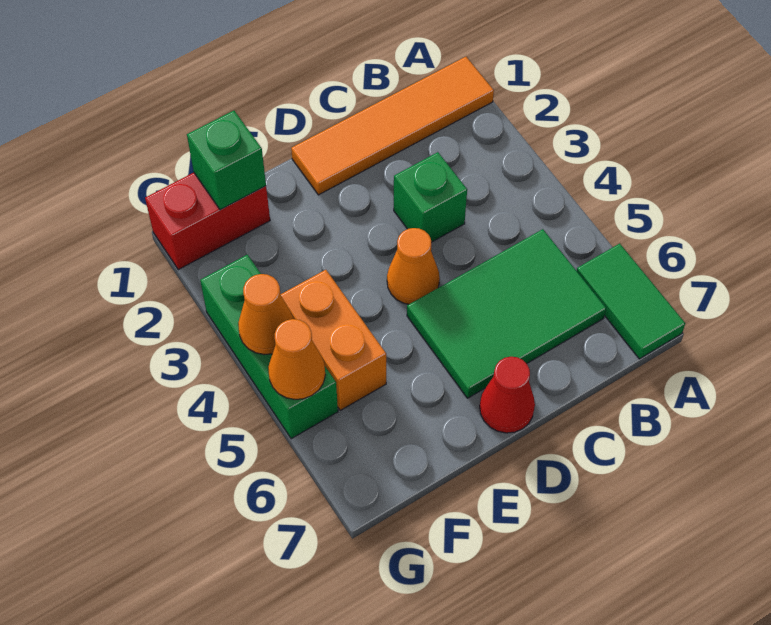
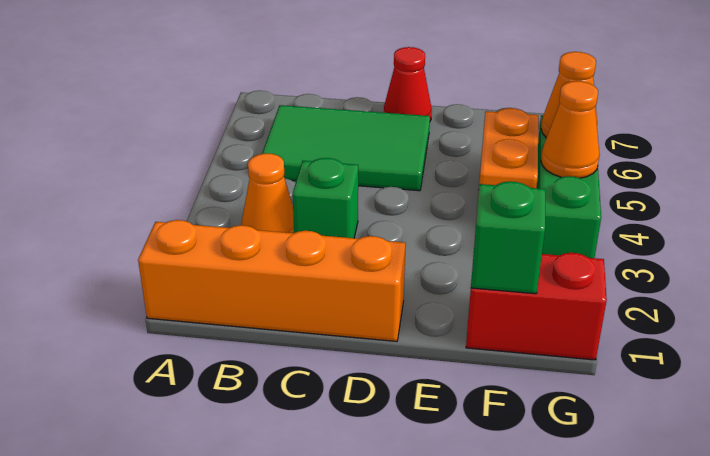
orange 1x4 tile [291,57,494,195] -> orange 1x4 brick [138,220,406,341]
green 1x2 tile [577,244,685,359] -> none
orange 1x1 cone [387,228,440,304] -> orange 1x1 cone moved to [242,153,294,233]

